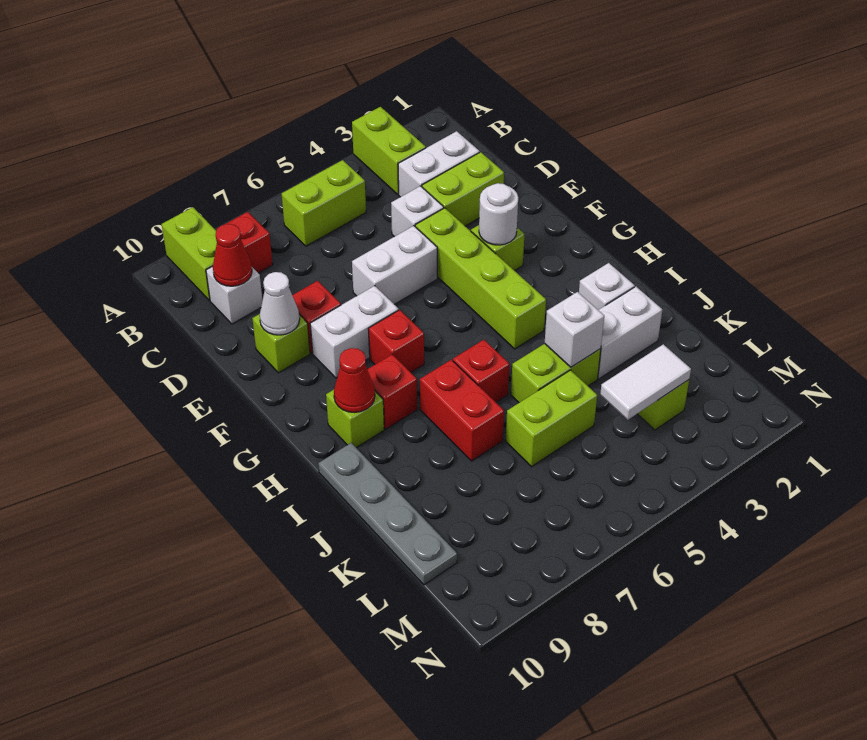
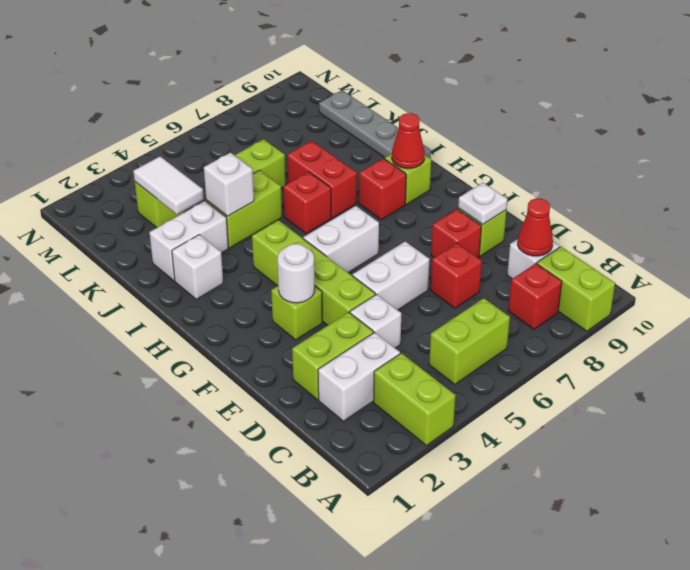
white 1x1 cone [260,272,300,335] -> white 1x1 plate [458,183,507,225]
white 1x2 brick [310,286,399,378] -> white 1x2 brick moved to [303,206,379,273]
red 1x1 brick [368,310,424,372] -> red 1x1 brick moved to [431,243,482,308]
white 1x2 tile [600,344,691,420] -> white 1x2 tile turned to [134,156,204,214]

